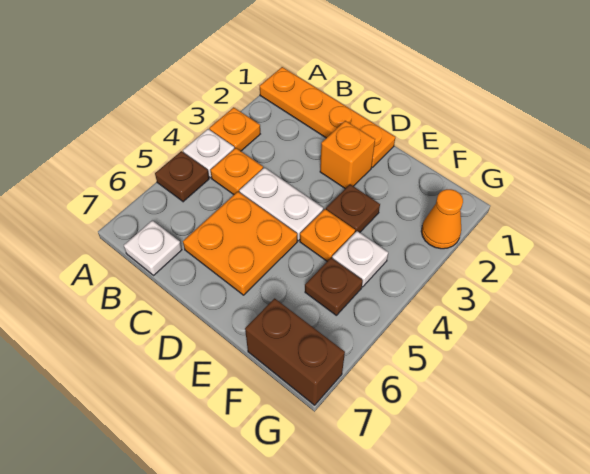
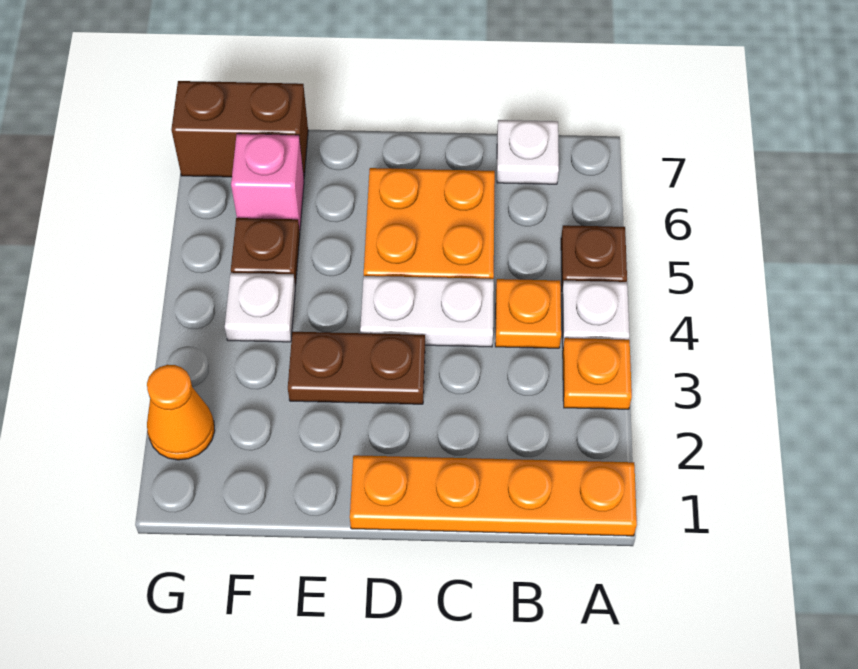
orange 1x1 brick [320,121,375,189] -> none
brown 1x1 plate [326,184,380,233] -> brown 1x2 plate [288,332,425,404]
orange 1x1 plate [300,209,355,261] -> none
none -> pink 1x1 brick [231,134,304,230]

